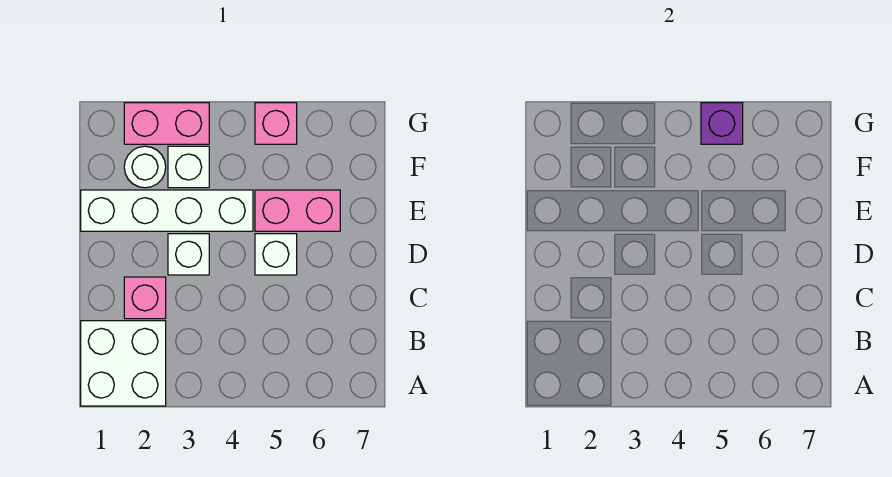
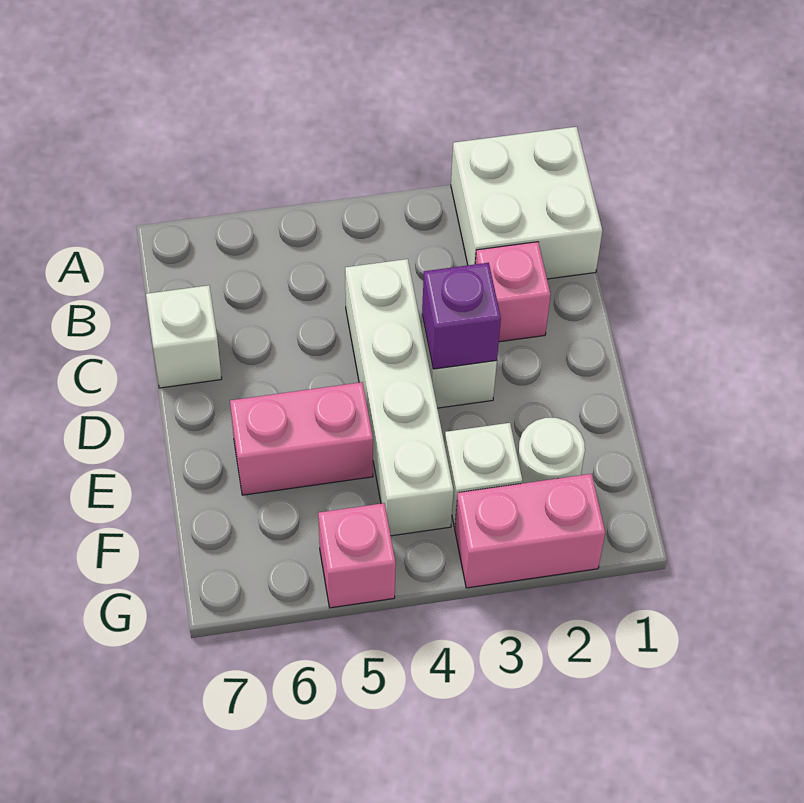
white 1x1 brick [255,234,297,275] -> white 1x1 brick moved to [146,285,222,388]
white 1x4 brick [81,190,253,231] -> white 1x4 brick turned to [345,259,453,536]
purple 1x1 brick [701,103,743,144] -> purple 1x1 brick moved to [422,263,501,369]

